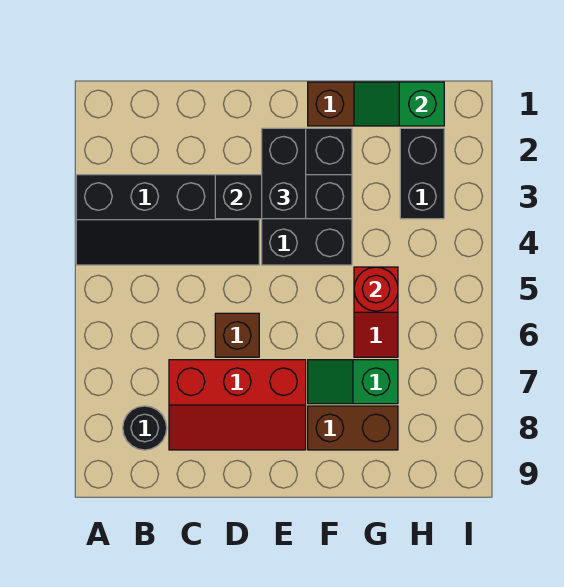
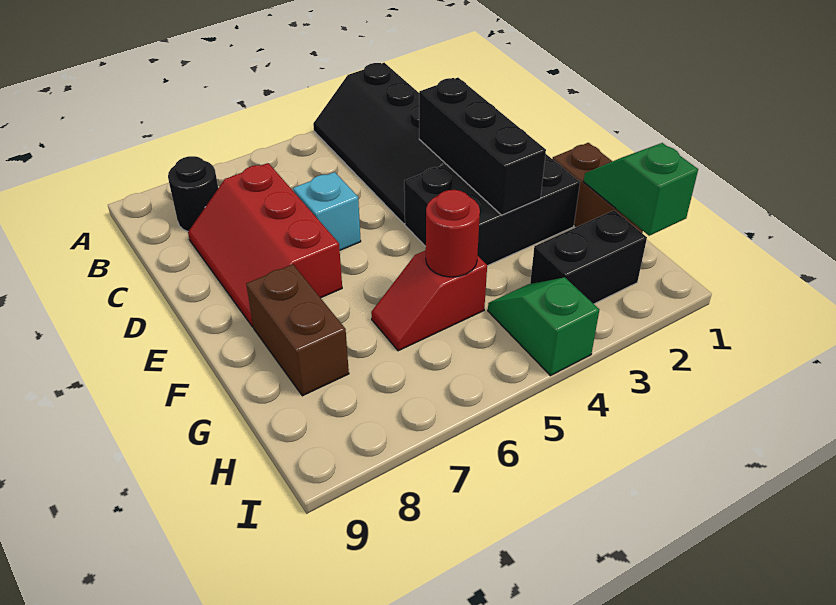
brown 1x1 brick [215,313,259,357] -> cyan 1x1 brick [293,172,361,250]
black 1x2 brick [262,128,306,219] -> none
green 1x2 slope [308,360,398,404] -> green 1x2 slope moved to [488,277,599,376]

